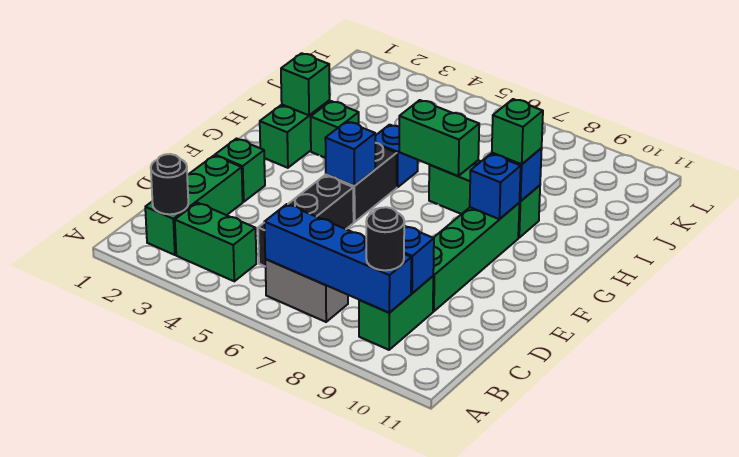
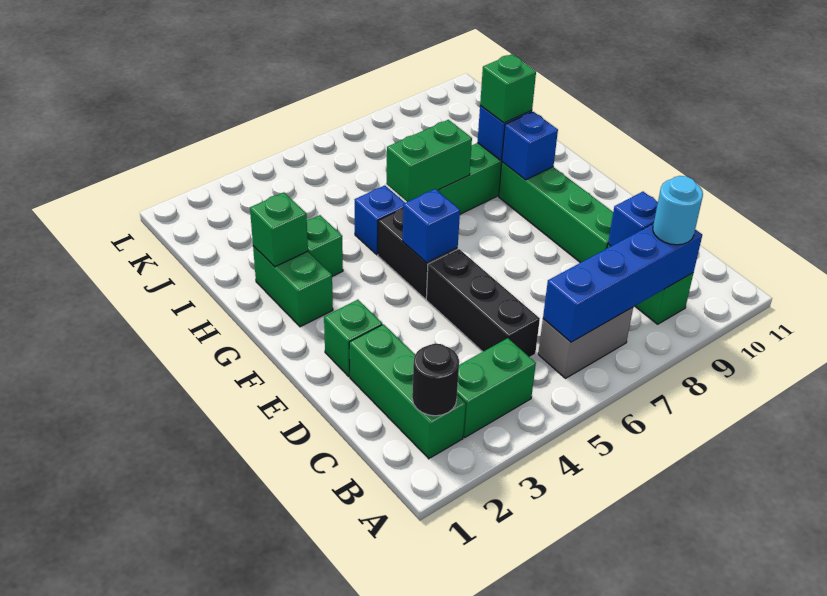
black 1x1 round brick [366,207,404,270] -> cyan 1x1 round brick [653,176,703,245]

